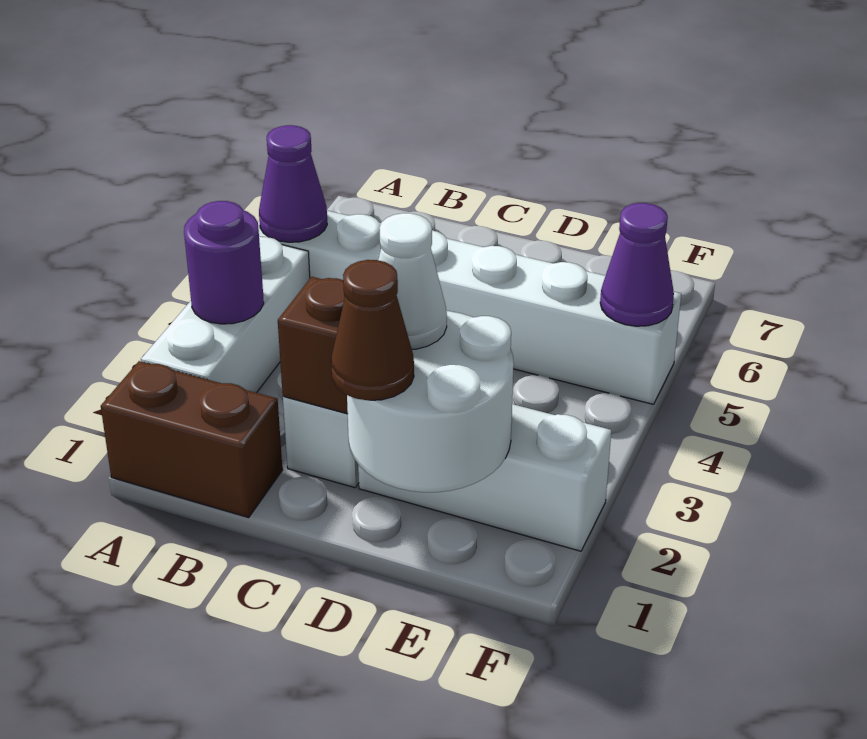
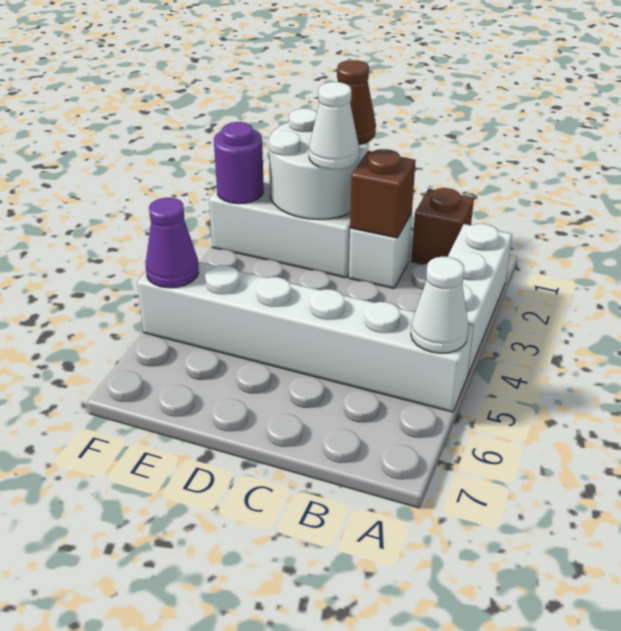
brown 1x2 brick [101,361,282,518] -> brown 1x1 brick [411,188,474,264]
purple 1x1 round brick [184,201,264,324] -> purple 1x1 round brick moved to [214,122,264,204]
purple 1x1 cone [259,125,327,242] -> white 1x1 cone [411,257,469,353]

